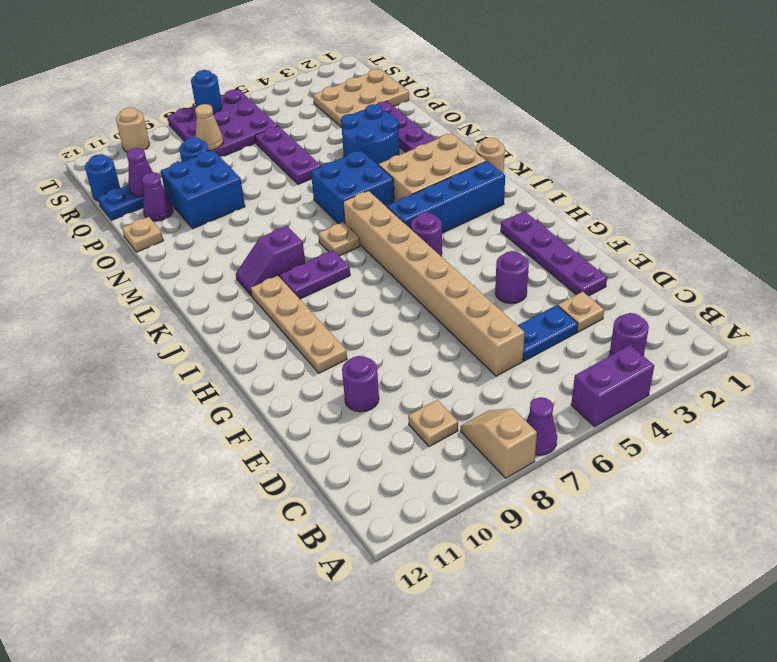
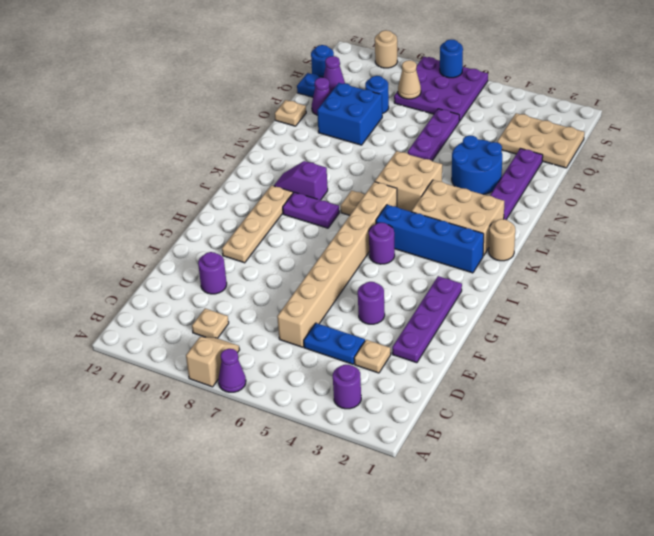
purple 1x2 brick [571,345,654,427] -> none
blue 2x2 brick [311,150,394,224] -> tan 2x2 brick [375,151,442,212]

